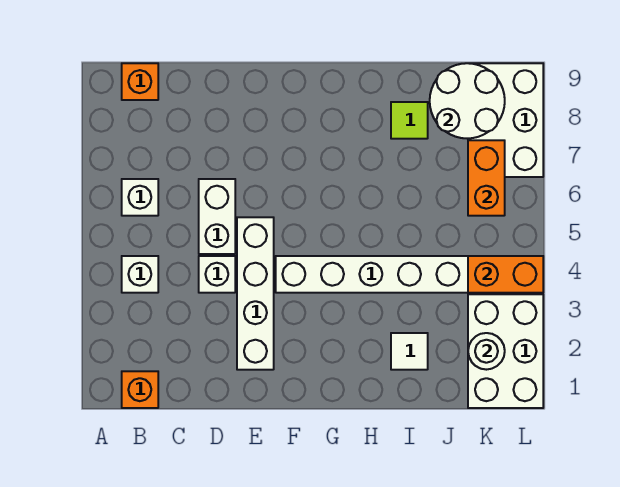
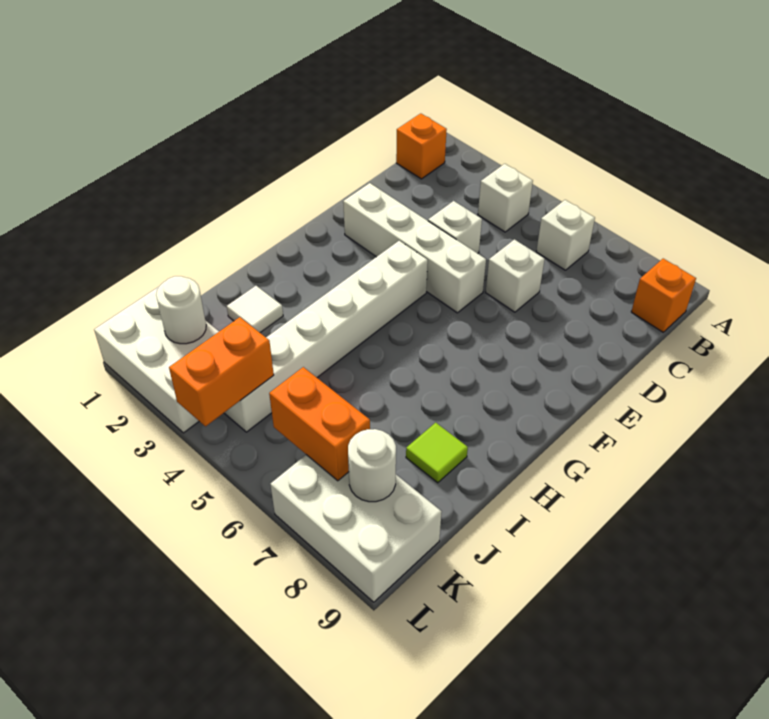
white 1x2 brick [199,179,235,254] -> white 1x1 brick [486,239,545,312]
white 2x2 round brick [430,63,505,139] -> white 1x1 round brick [348,429,396,502]

